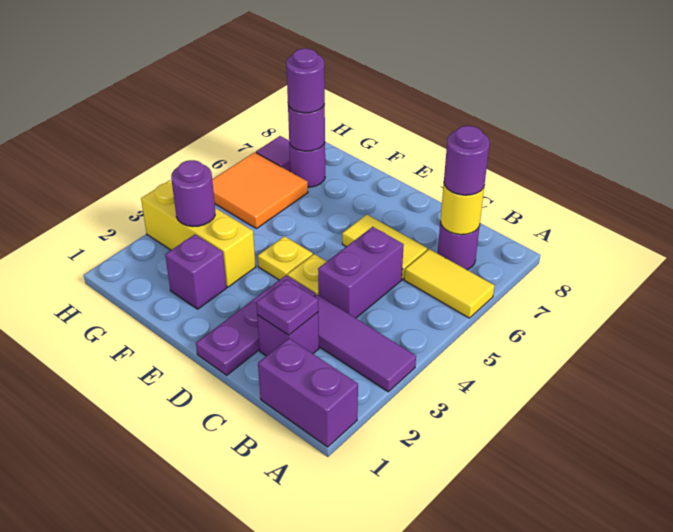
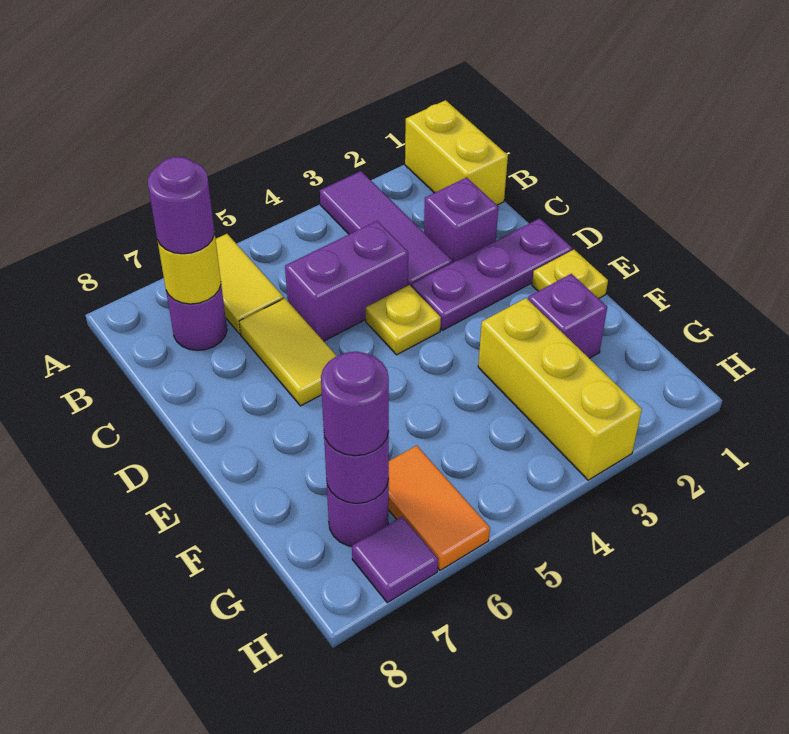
purple 1x2 brick [258,338,358,447] -> yellow 1x2 brick [405,100,508,205]
purple 1x1 plate [256,279,318,335] -> none
yellow 1x1 plate [258,236,313,280] -> yellow 1x1 plate moved to [532,250,608,299]
purple 1x1 round brick [171,160,215,227] -> none
orange 2x2 tile [212,152,308,229] -> orange 1x2 tile [388,446,490,570]

